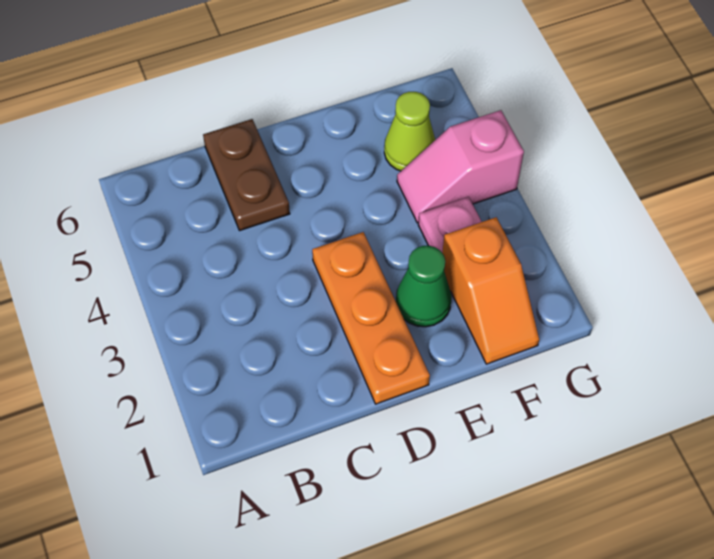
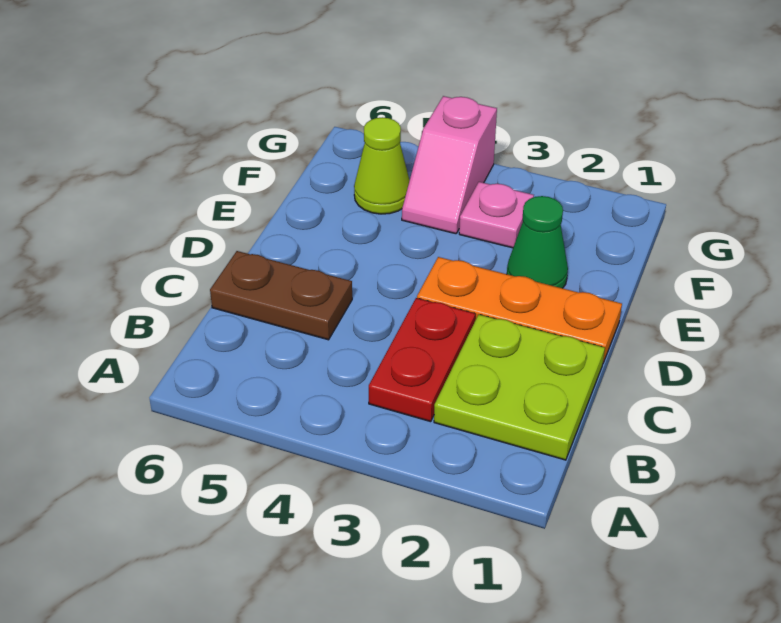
none -> lime 2x2 plate [434,315,605,460]
none -> red 1x2 plate [369,298,475,422]
orange 1x2 slope [442,217,539,364] -> none

